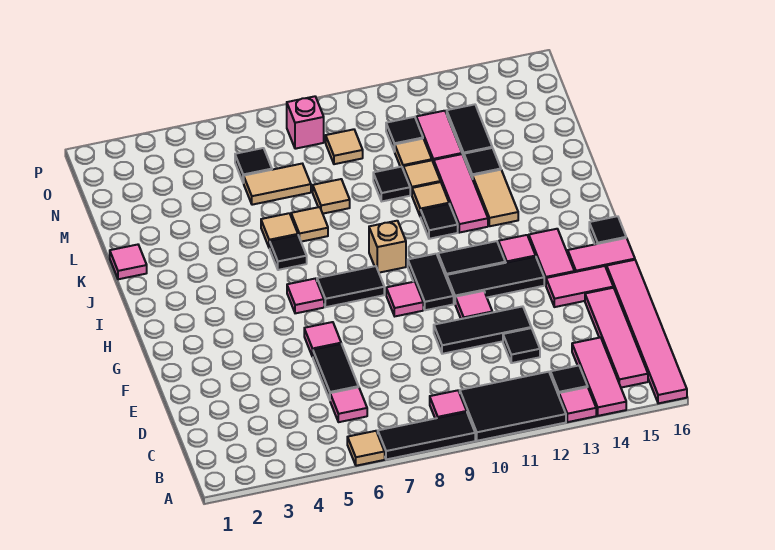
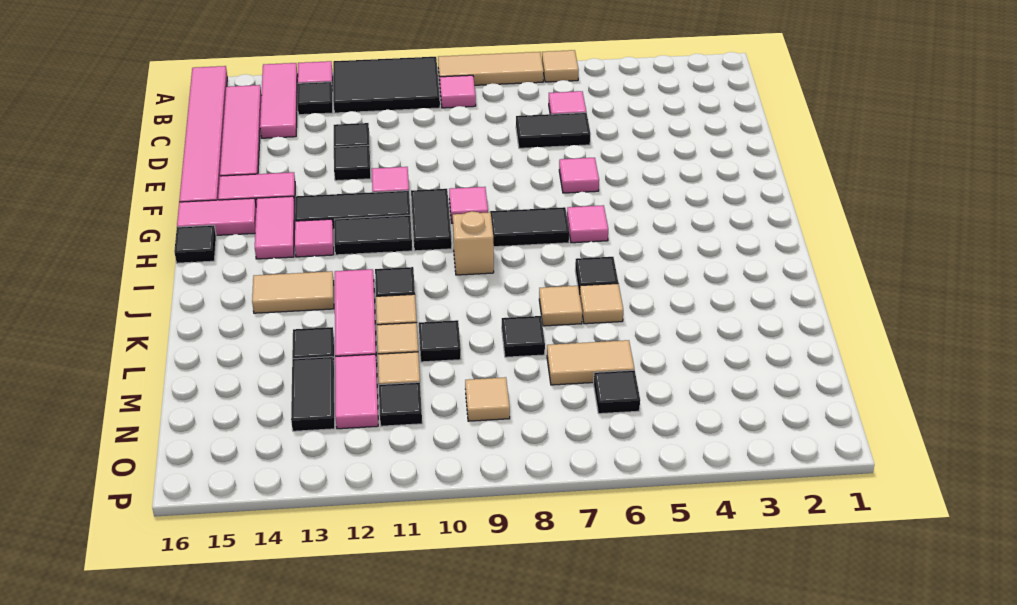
black 1x3 tile [378,412,475,460] -> tan 1x3 tile [438,52,544,85]
black 1x2 tile [313,344,359,400] -> black 1x2 tile turned to [516,113,591,148]
black 1x3 tile [434,306,531,354] -> black 1x1 tile [334,145,371,181]
tan 1x2 tile [473,170,518,226] -> tan 1x2 tile turned to [252,271,334,313]
pink 1x1 tile [110,245,147,279] -> none
tan 1x1 tile [313,179,350,214] -> black 1x1 tile [502,316,545,357]
pink 1x1 brick [287,96,324,149] -> none

